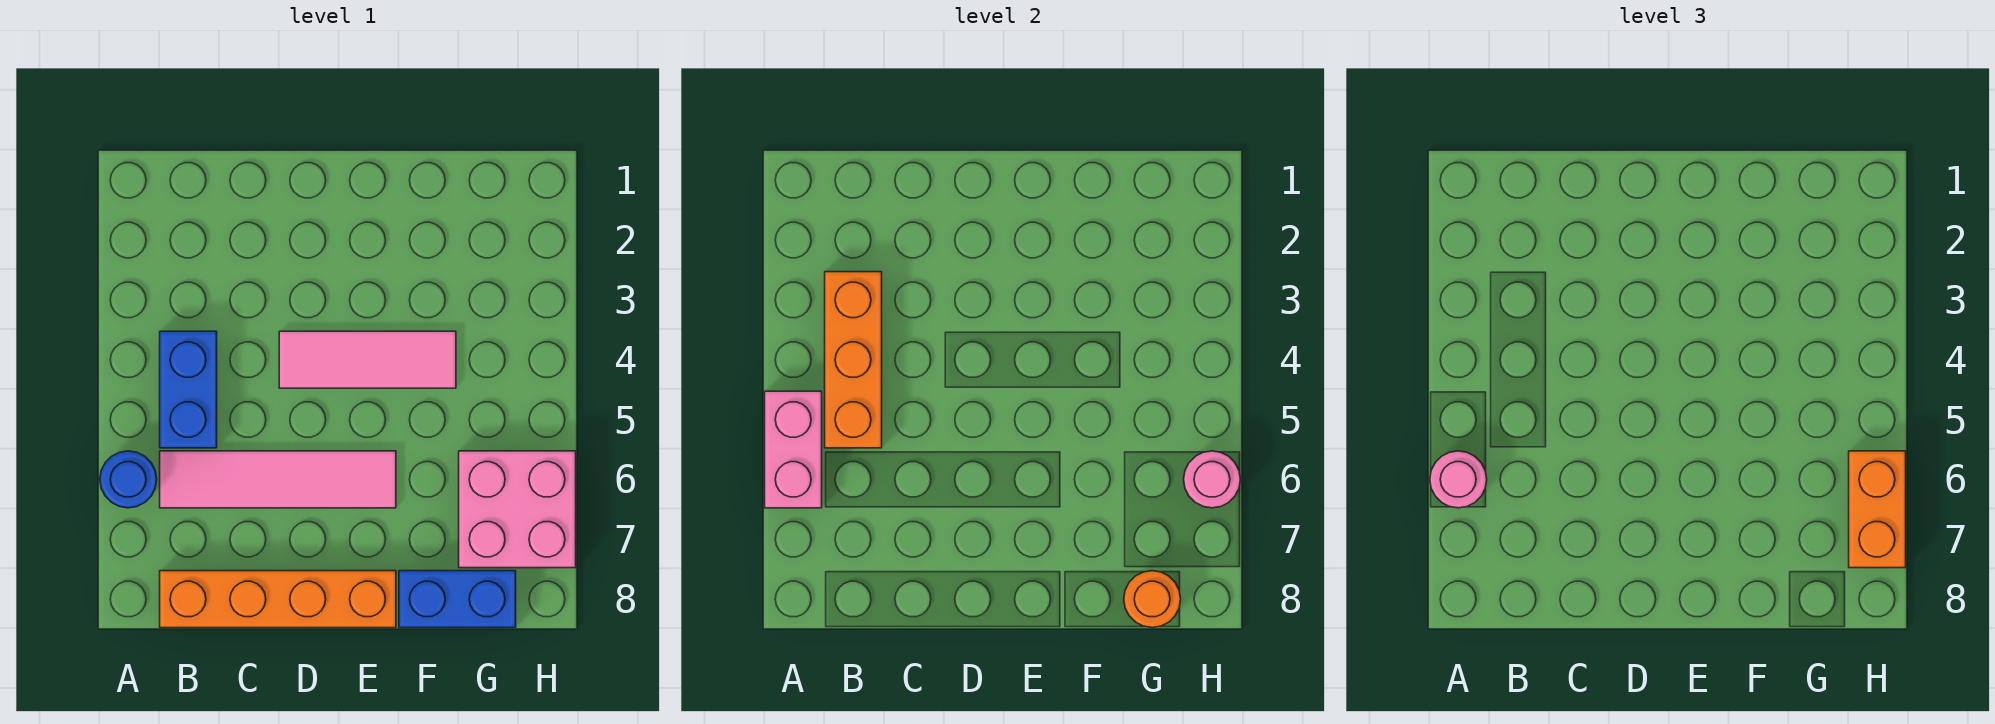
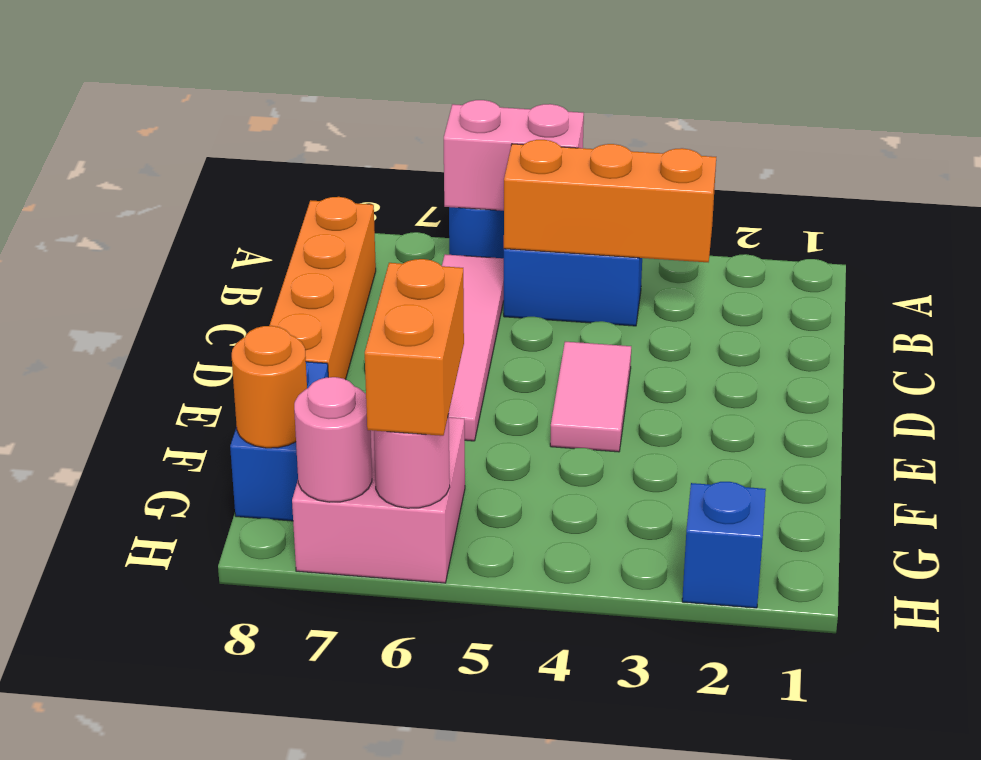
pink 1x1 round brick [1430,451,1487,508] -> pink 1x1 round brick moved to [294,377,372,502]
pink 1x3 tile [279,331,456,388] -> pink 1x2 tile [550,342,631,452]
none -> blue 1x1 brick [682,482,766,608]
orange 1x2 brick [1849,451,1906,568] -> orange 1x2 brick turned to [365,259,464,436]

